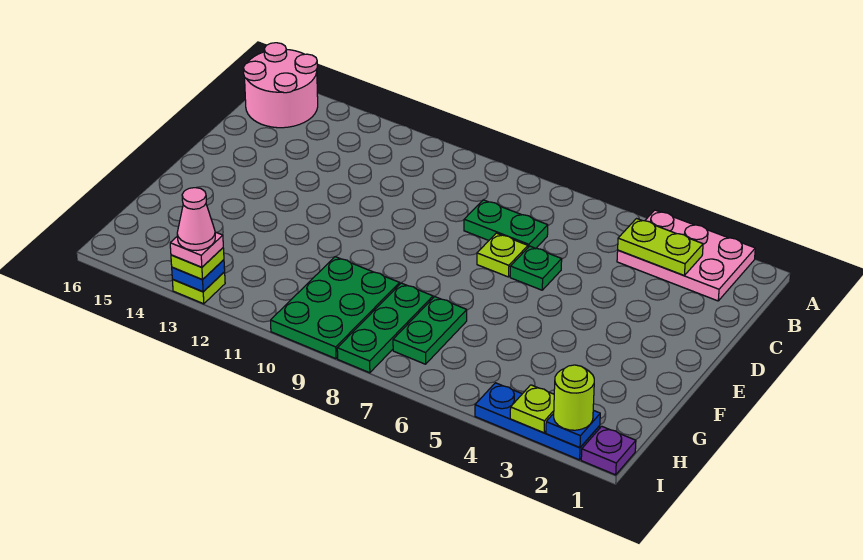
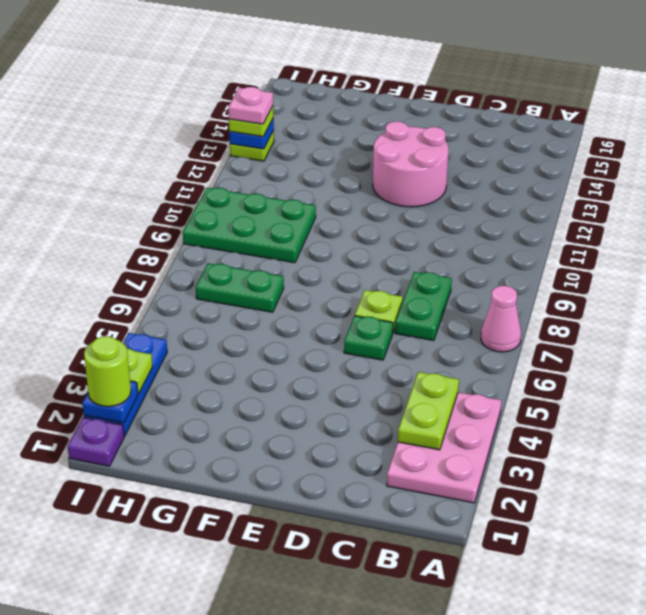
pink 2x2 round brick [243,43,318,128] -> pink 2x2 round brick moved to [373,122,448,207]
green 1x3 plate [337,283,433,373] -> none
pink 1x1 cone [177,188,215,250] -> pink 1x1 cone moved to [481,286,521,352]

